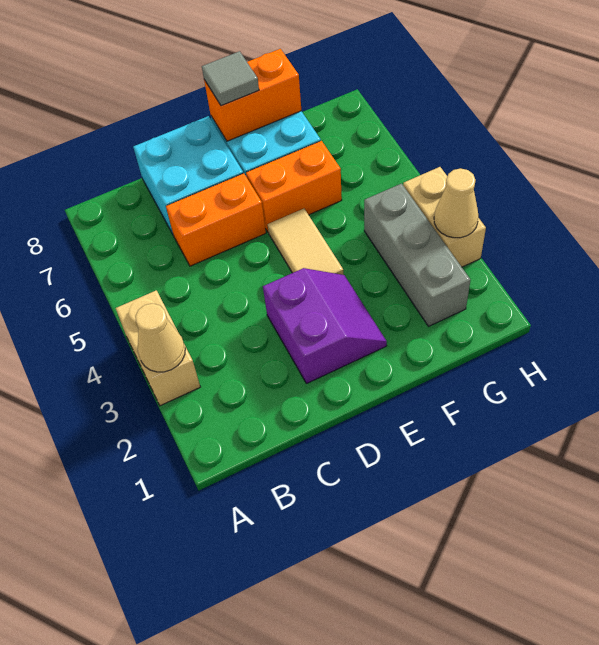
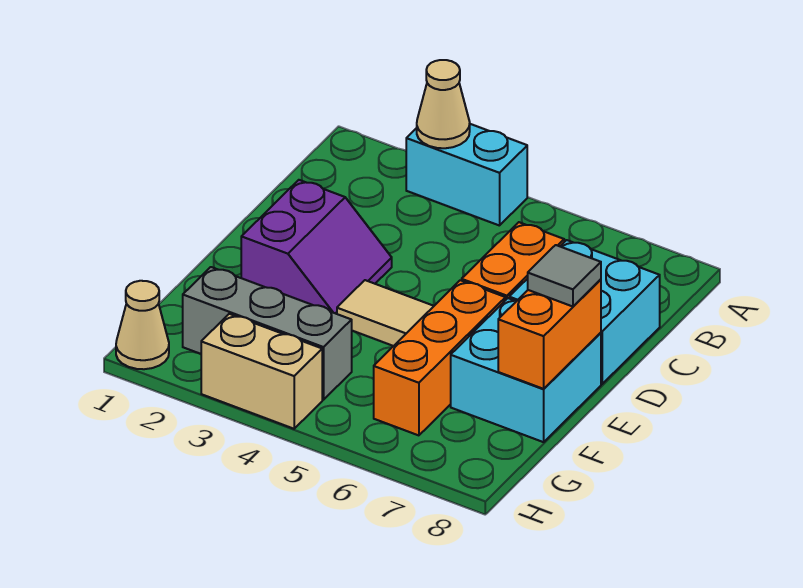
tan 1x2 brick [116,290,200,406] -> cyan 1x2 brick [406,124,527,226]
purple 2x2 slope [263,268,387,384] -> purple 2x2 slope turned to [241,180,392,314]
orange 1x2 brick [246,141,342,232] -> orange 1x3 brick [374,280,506,435]
tan 1x1 cone [434,168,479,238] -> tan 1x1 cone moved to [116,281,169,369]

